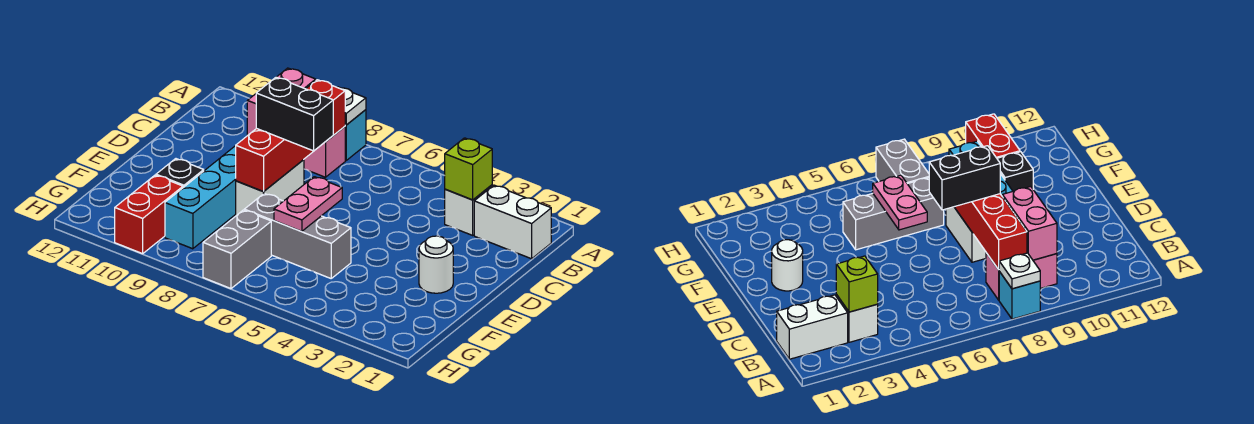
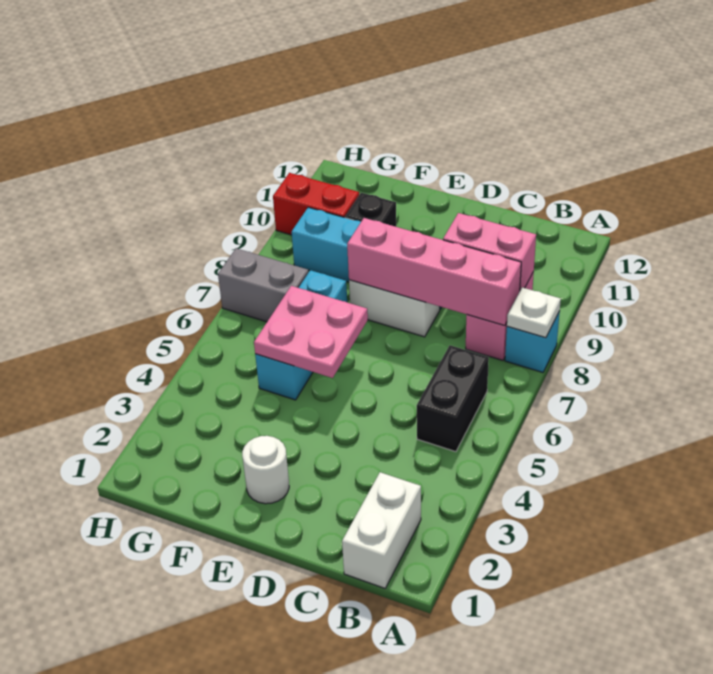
white 1x1 brick [445,185,492,235] -> none
lime 1x1 brick [445,138,492,200] -> none
red 1x4 brick [236,80,345,192] -> pink 1x4 brick [347,218,521,325]
black 1x2 brick [256,77,333,151] -> black 1x2 brick moved to [417,345,489,452]
pink 1x2 plate [274,177,342,232] -> pink 2x2 plate [254,286,368,378]
grey 1x3 brick [244,194,351,278] -> cyan 1x3 brick [255,270,347,400]

